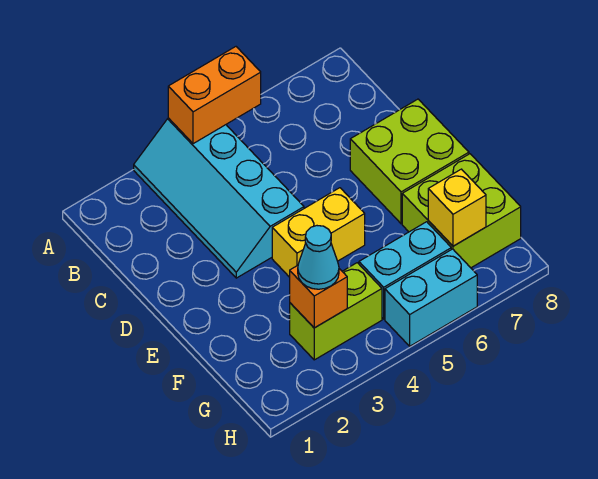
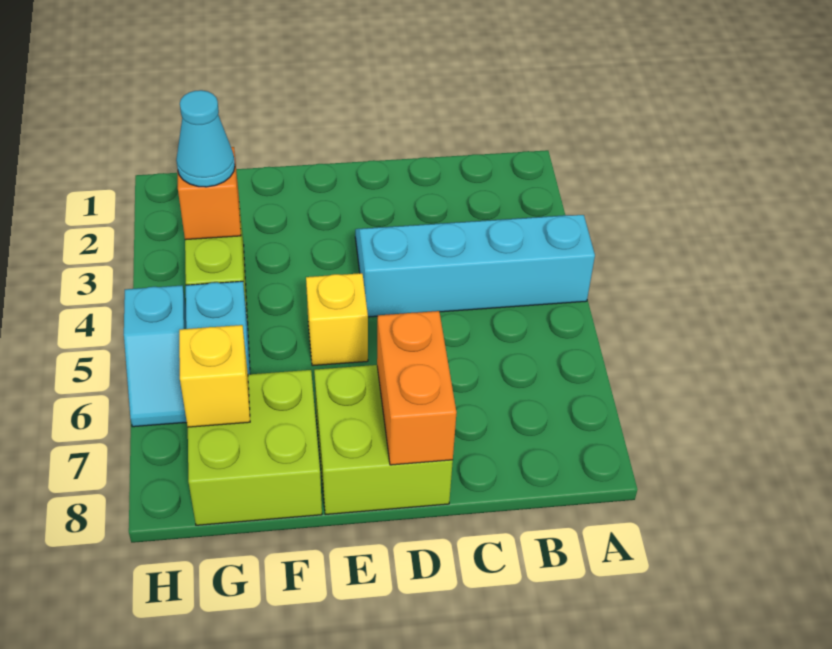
orange 1x2 brick [168,47,261,144] -> orange 1x2 brick moved to [377,311,457,465]
yellow 1x2 brick [272,188,365,277] -> yellow 1x1 brick [306,273,368,366]
cyan 1x2 brick [385,249,477,346] -> cyan 1x2 slope [124,286,187,427]

